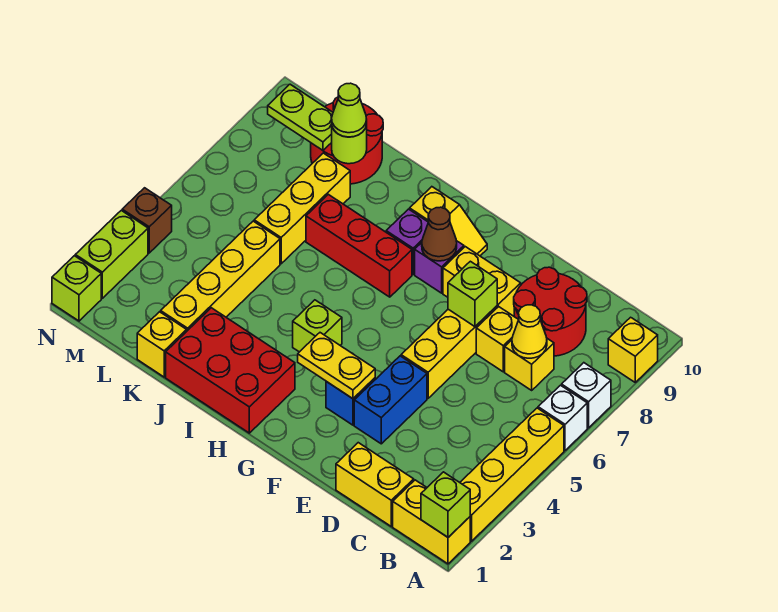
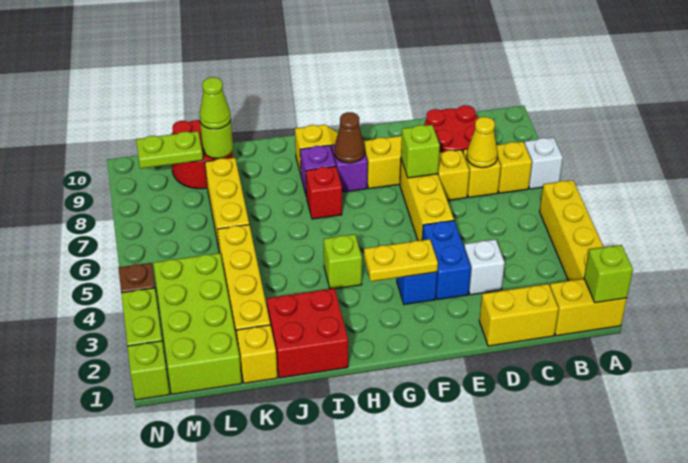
white 1x1 brick [538,385,587,450] -> white 1x1 brick moved to [464,239,505,295]
yellow 1x1 brick [608,317,658,382] -> yellow 1x1 brick moved to [496,142,532,193]
red 2x3 brick [166,308,295,433] -> red 2x2 brick [267,288,348,378]
red 1x3 brick [306,194,412,297] -> red 1x1 brick [306,166,342,219]
none -> lime 2x4 brick [153,253,242,394]

